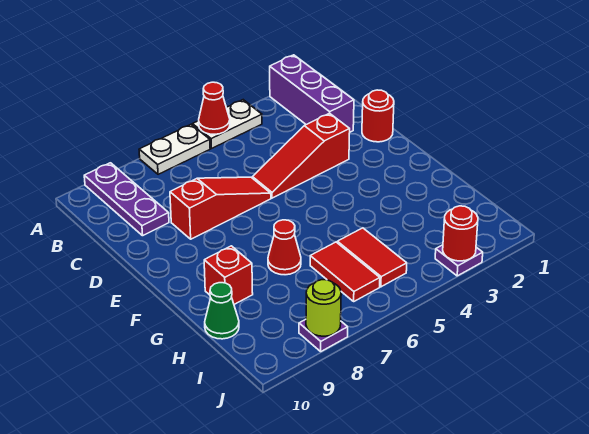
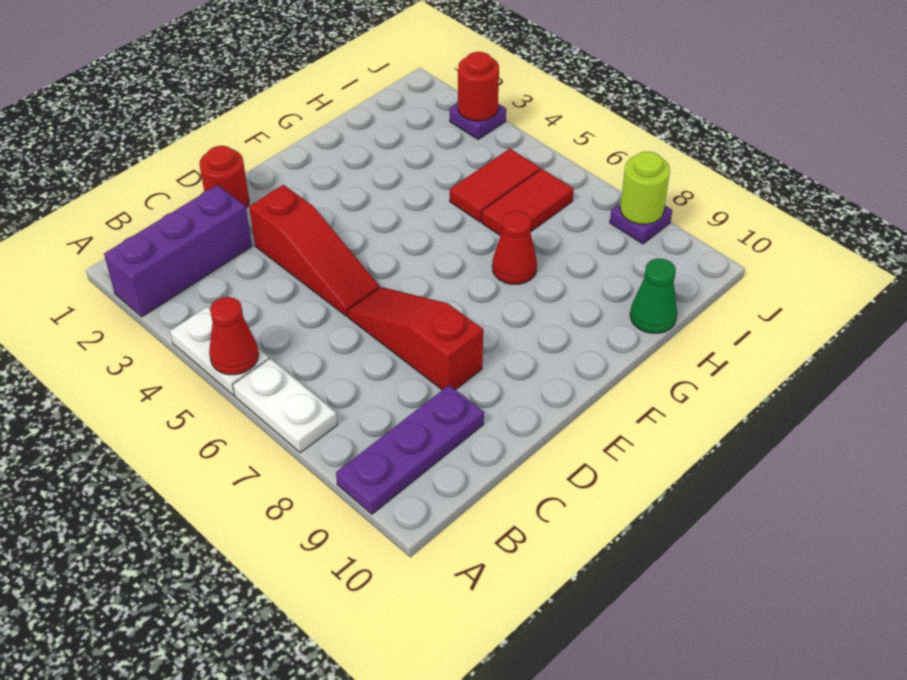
red 1x1 brick [204,246,253,304] -> none

